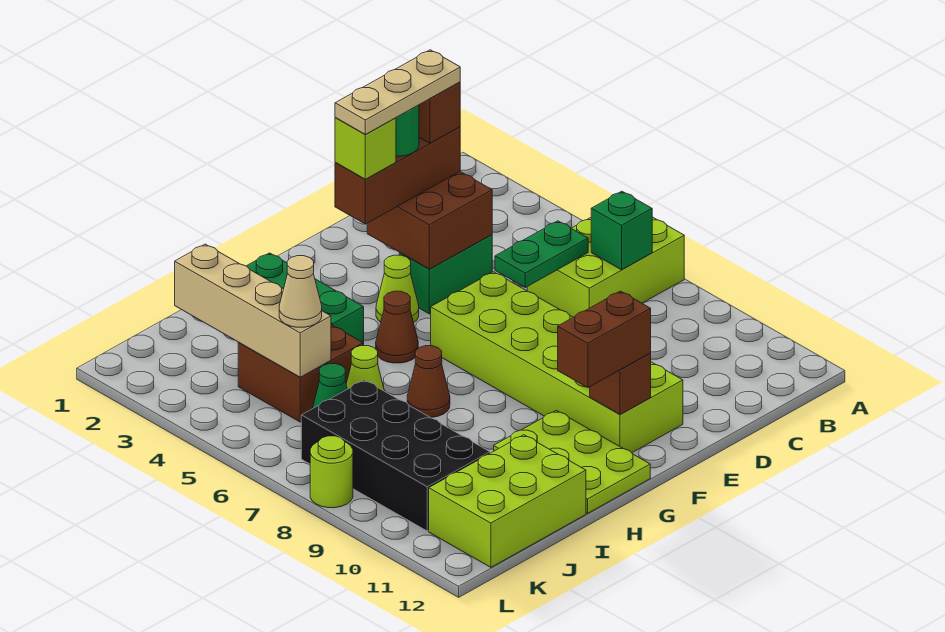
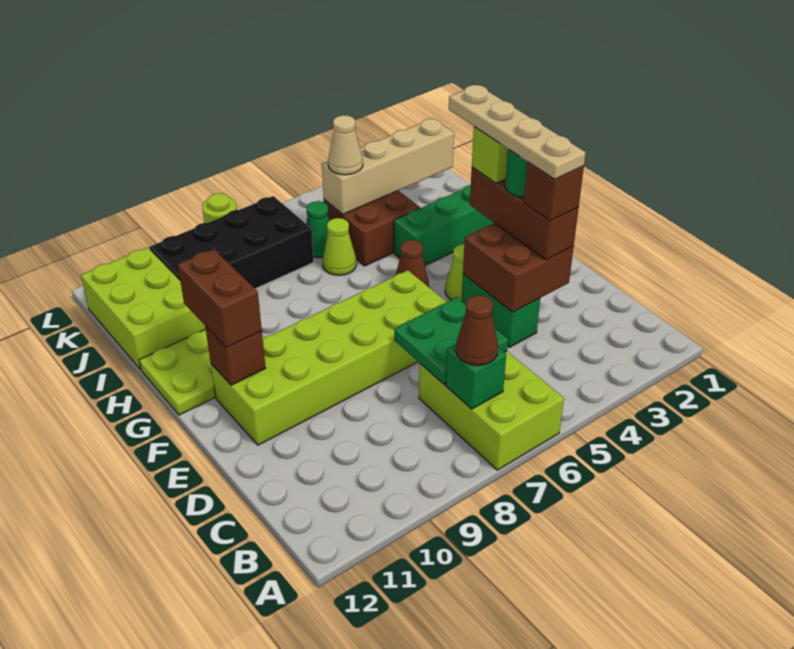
green 1x2 plate [495,221,588,287] -> green 2x2 plate [394,298,508,385]
tan 1x3 plate [335,50,460,134] -> tan 1x4 plate [449,85,586,179]
brown 1x1 cone [407,346,450,418] -> brown 1x1 cone moved to [456,295,498,365]

